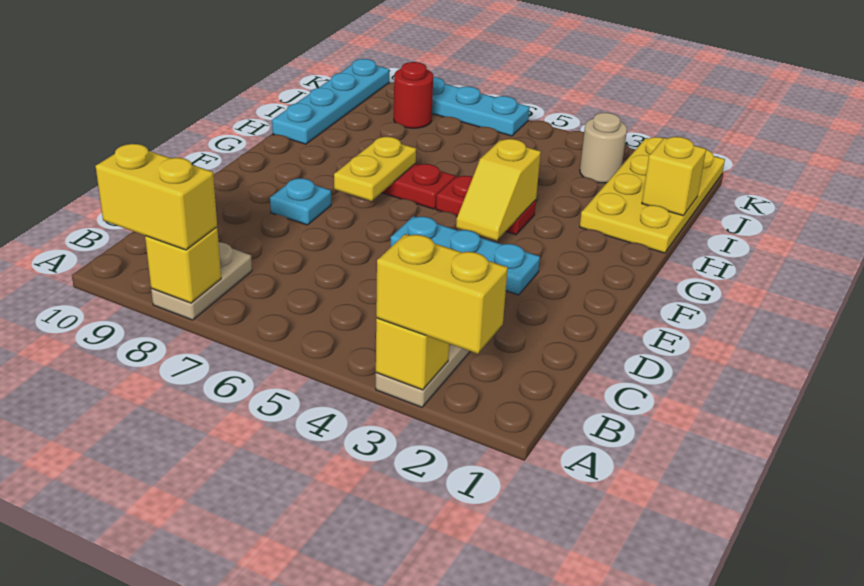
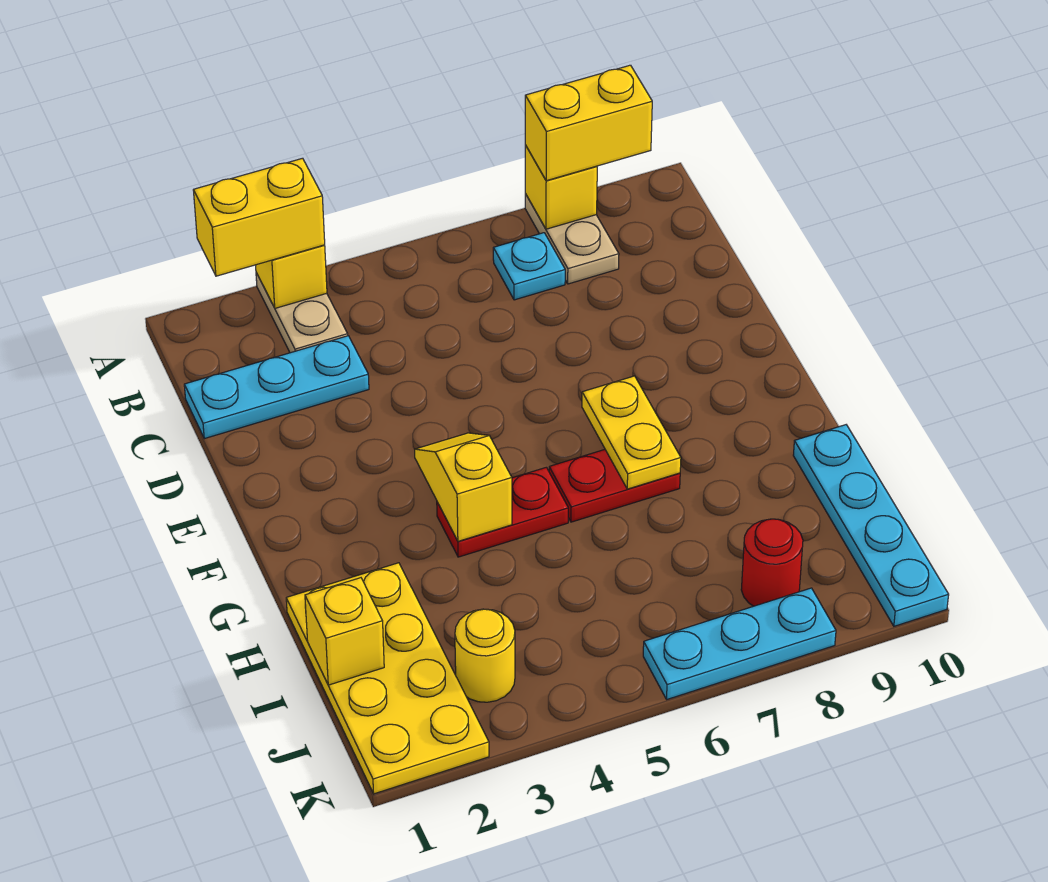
cyan 1x3 plate [391,216,540,295] -> cyan 1x3 plate moved to [184,336,369,439]
cyan 1x1 plate [270,178,331,225] -> cyan 1x1 plate moved to [493,233,565,300]
tan 1x1 round brick [580,113,627,183] -> yellow 1x1 round brick [455,609,515,702]

